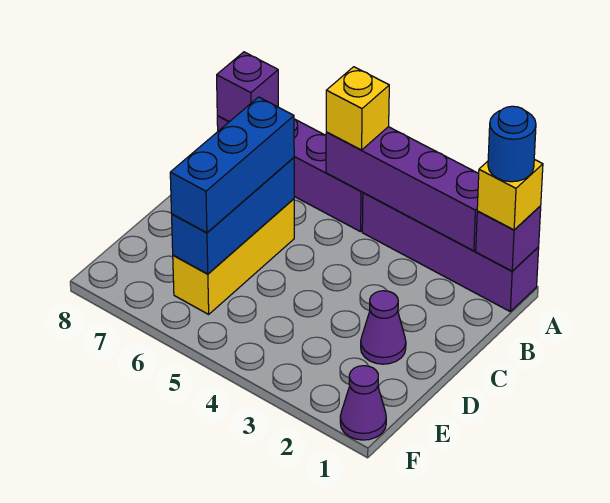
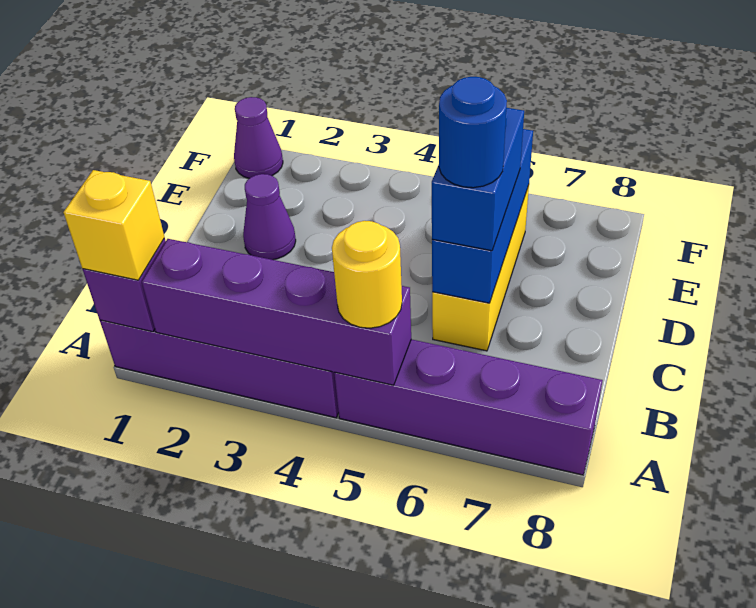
blue 1x1 round brick [488,106,536,182] -> blue 1x1 round brick moved to [439,77,507,188]
yellow 1x1 brick [326,67,389,150] -> yellow 1x1 round brick [332,221,402,328]
purple 1x1 brick [217,52,278,122] -> none
blue 1x3 brick [170,97,294,233] -> blue 1x2 brick [432,108,524,251]

